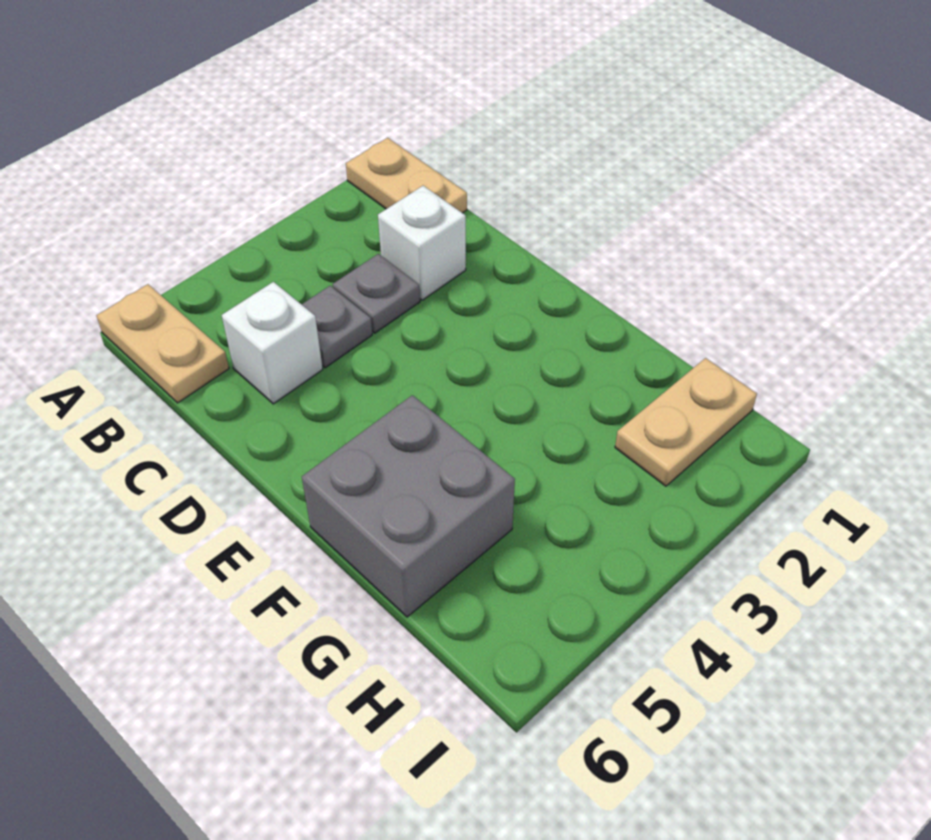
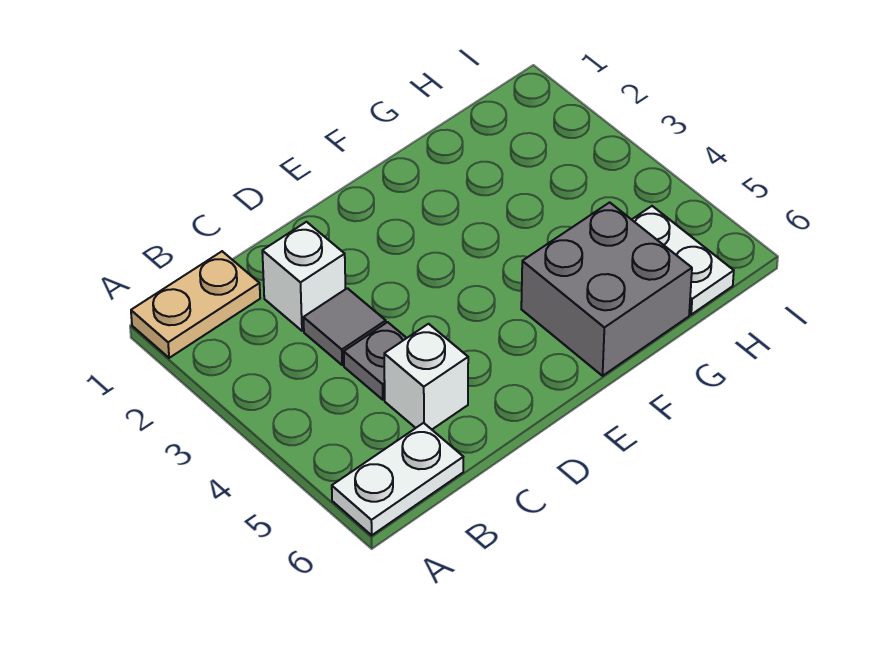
tan 1x2 plate [96,284,229,403] -> white 1x2 plate [332,423,463,535]
grey 1x1 plate [333,254,420,333] -> grey 1x1 tile [303,288,386,365]
tan 1x2 plate [615,358,757,486] -> none
none -> white 1x2 plate [632,206,734,314]

